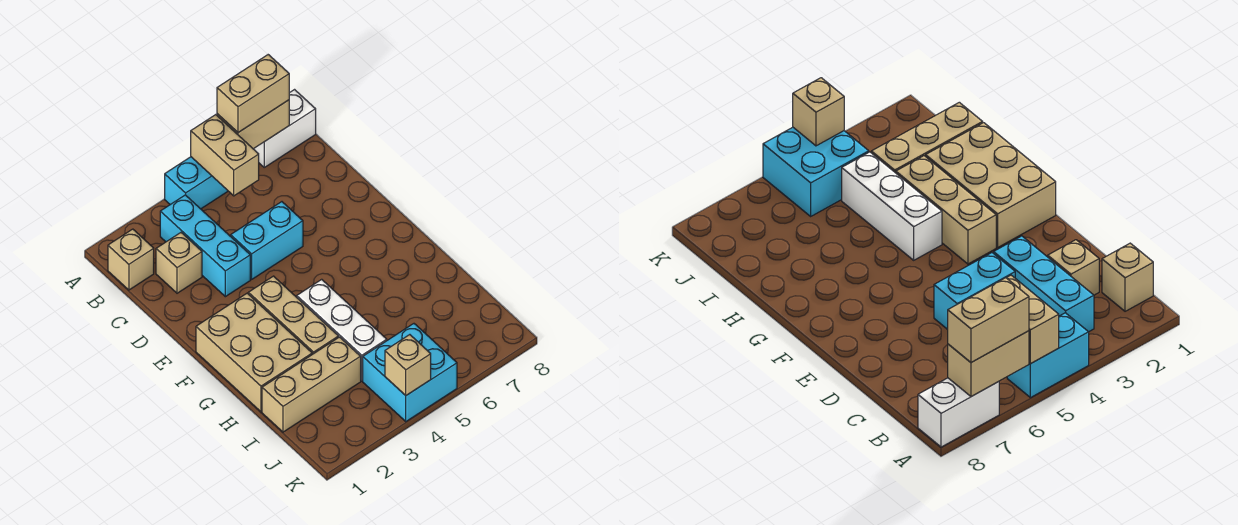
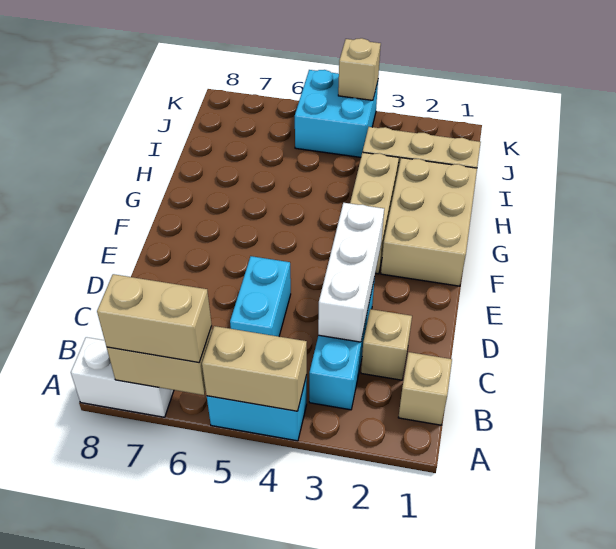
tan 1x2 brick [191,115,259,196] -> tan 1x2 brick turned to [202,326,307,411]
cyan 1x2 brick [231,202,303,279] -> cyan 1x2 brick turned to [230,256,291,337]
white 1x3 brick [297,279,387,381] -> white 1x3 brick moved to [318,203,384,342]

